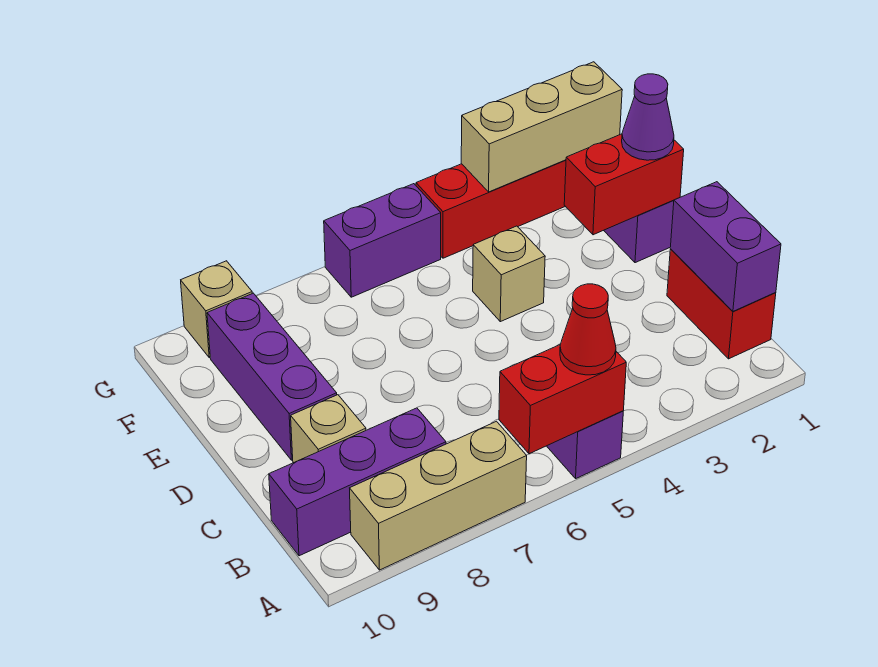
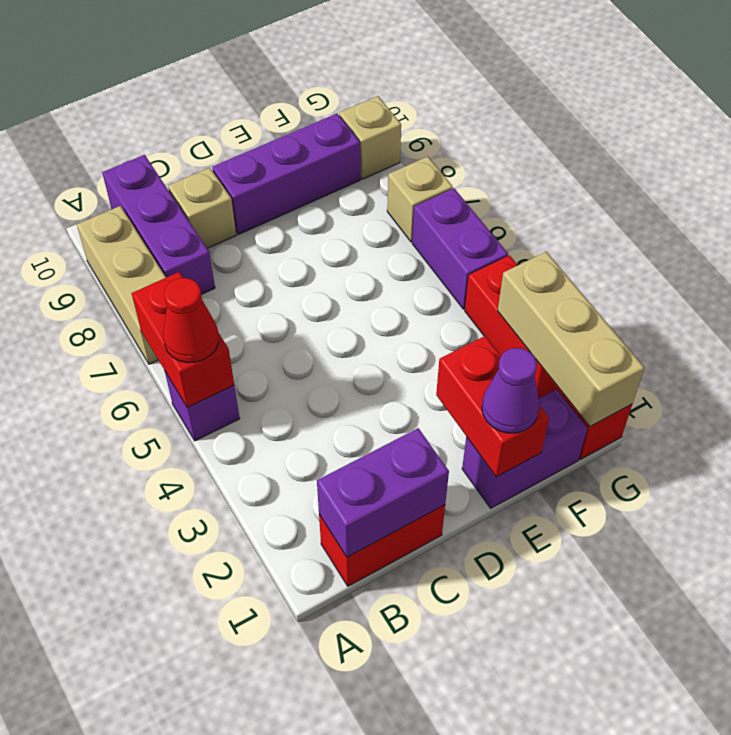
tan 1x1 brick [473,226,545,322] -> tan 1x1 brick moved to [387,156,453,242]

